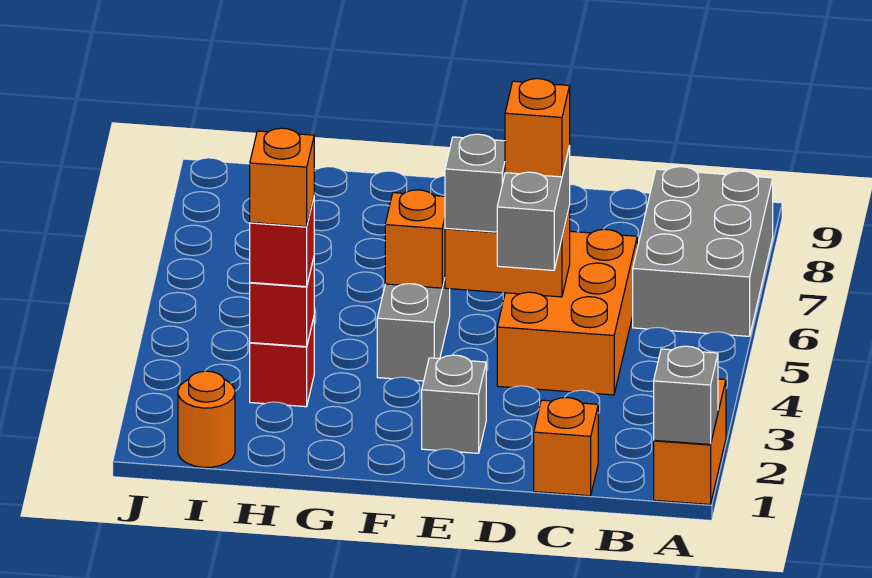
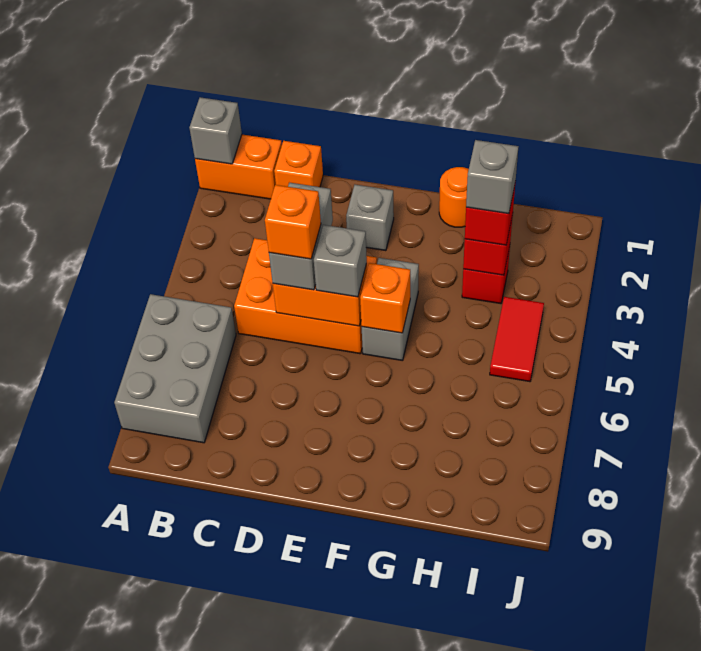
orange 1x2 brick [654,379,726,504] -> orange 1x2 brick turned to [195,135,282,199]
orange 2x3 brick [497,229,637,395] -> orange 2x3 brick turned to [234,238,377,354]
orange 1x1 brick [250,128,314,227] -> grey 1x1 brick [466,140,519,214]
orange 1x1 round brick [178,371,235,467] -> orange 1x1 round brick moved to [439,167,469,227]
none -> red 1x2 tile [490,297,544,382]

